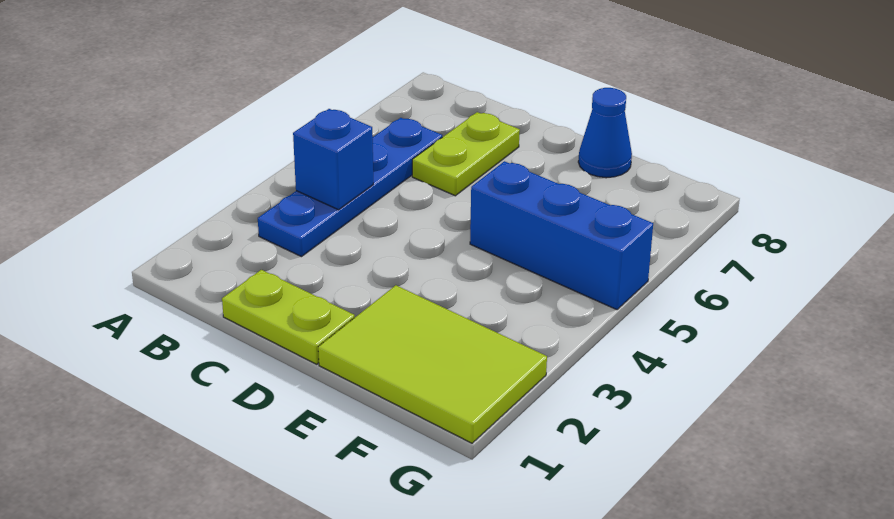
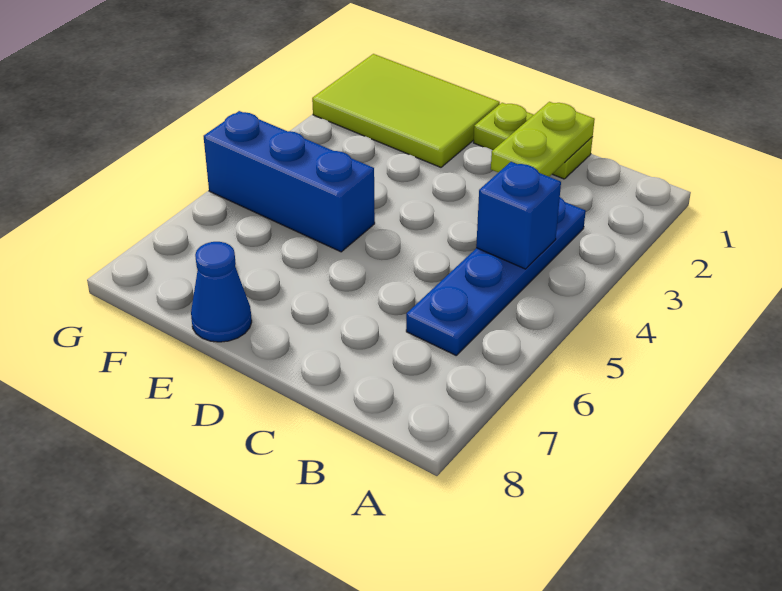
lime 1x2 plate [412,112,520,196] -> lime 1x2 plate moved to [491,102,595,177]

